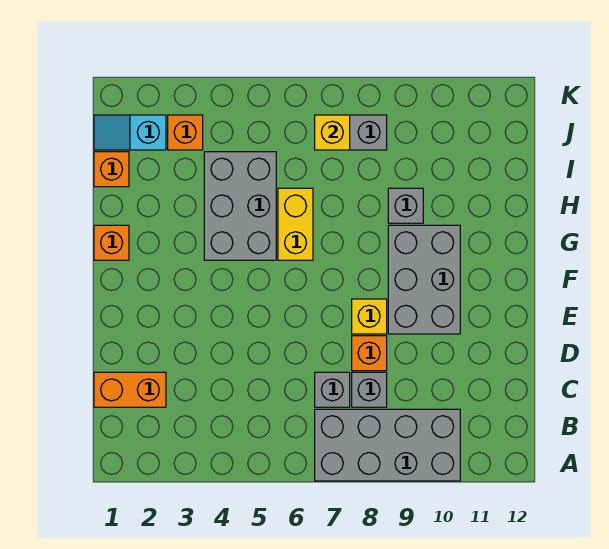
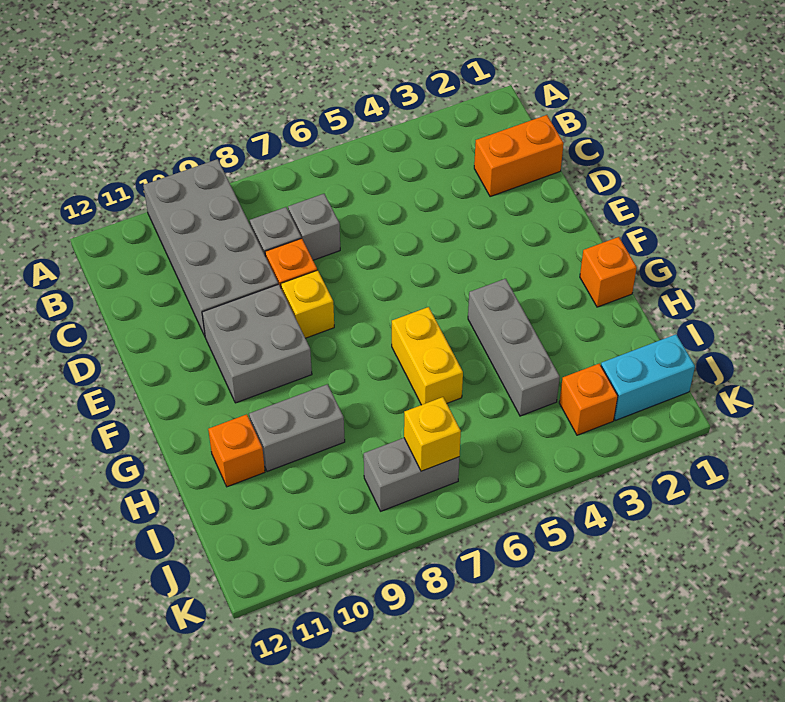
grey 2x4 brick [315,409,460,481] -> grey 2x4 brick turned to [143,159,278,336]
grey 2x3 brick [388,225,460,334] -> grey 2x2 brick [202,284,312,403]
grey 2x3 brick [204,152,276,260] -> grey 1x3 brick [468,279,560,416]
grey 1x1 brick [388,188,423,223] -> grey 1x2 brick [249,384,345,472]
orange 1x1 brick [94,152,129,187] -> orange 1x1 brick moved to [208,414,265,487]
cyan 1x2 slope [94,115,166,150] -> cyan 1x2 brick [601,334,695,420]

